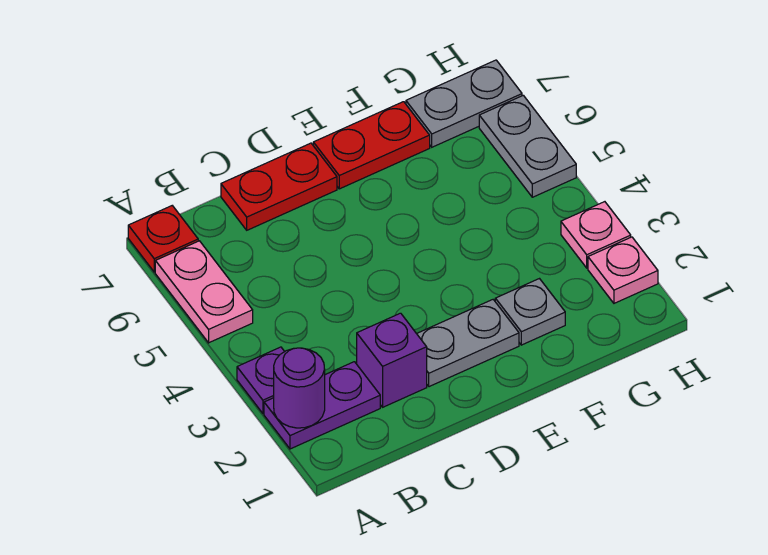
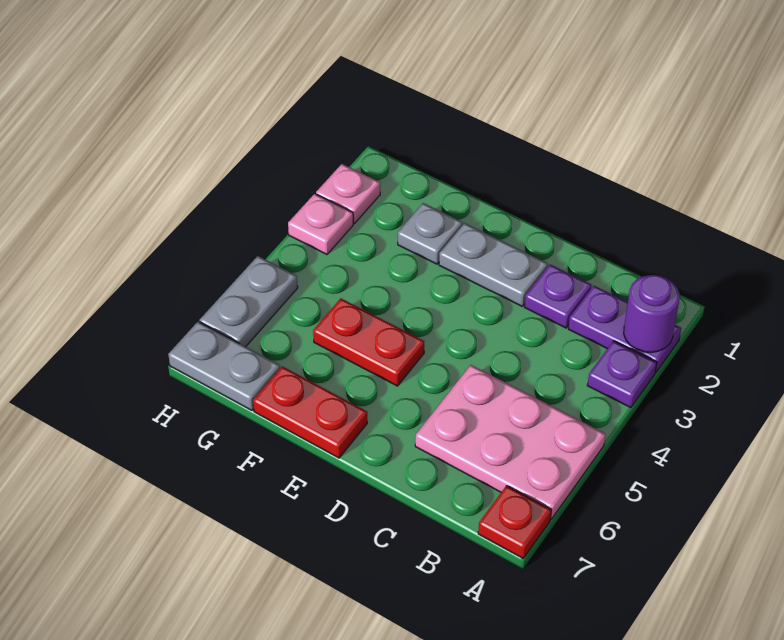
pink 1x2 plate [155,241,253,343] -> pink 2x3 plate [415,365,606,519]
purple 1x1 brick [357,313,427,407] -> purple 1x1 plate [525,265,591,328]
red 1x2 plate [221,143,337,230] -> red 1x2 plate moved to [313,298,424,386]

